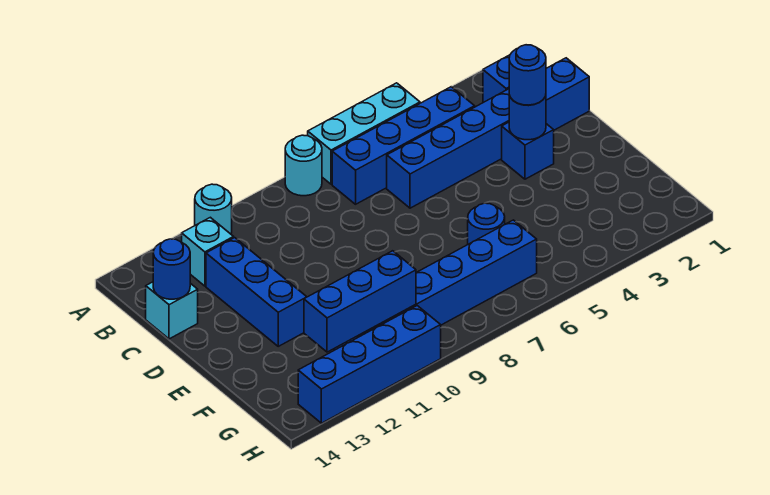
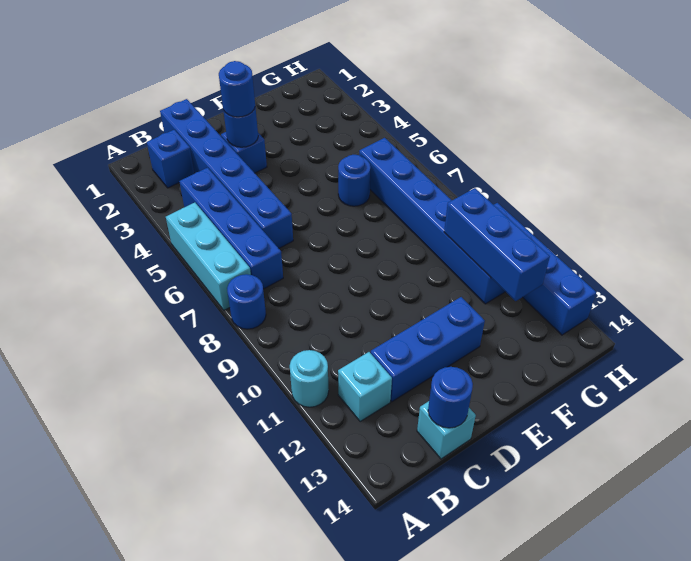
cyan 1x1 round brick [285,135,322,196] -> blue 1x1 round brick [227,274,266,329]

